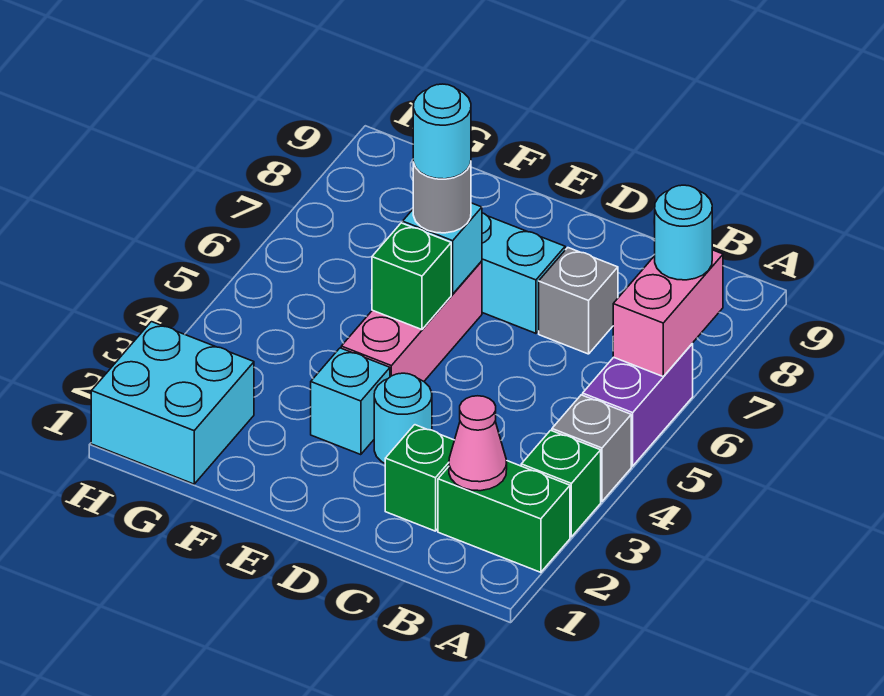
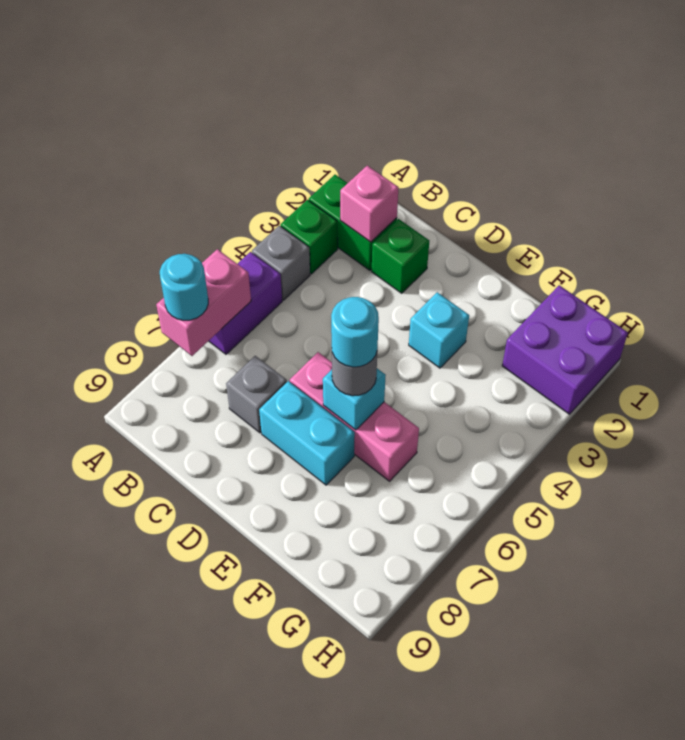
pink 1x1 cone [449,396,507,491] -> pink 1x1 brick [340,166,399,242]
cyan 1x1 round brick [374,373,432,463] -> none
pink 1x3 brick [341,261,482,381] -> pink 1x3 brick turned to [290,352,419,481]
green 1x1 brick [372,223,451,330] -> none
cyan 2x2 brick [91,322,254,484] -> purple 2x2 brick [502,285,628,414]

